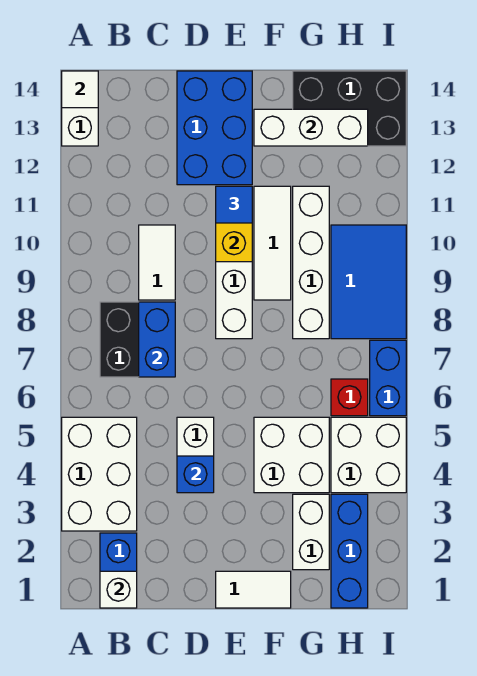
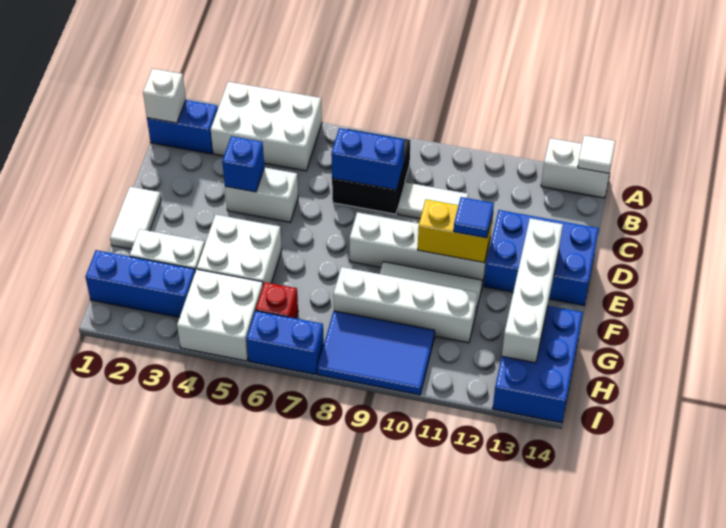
white 1x3 brick [254,109,368,146] -> white 1x4 brick [502,218,563,363]
black 2x3 brick [293,71,406,146] -> blue 2x3 brick [493,306,583,423]

